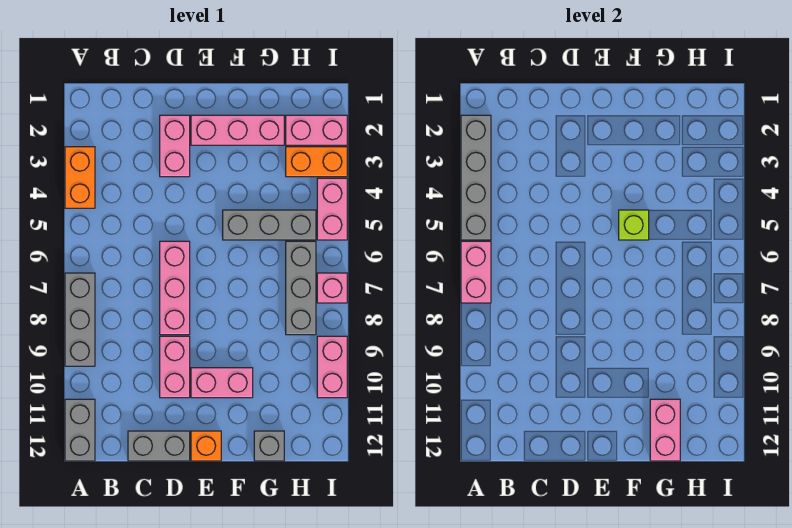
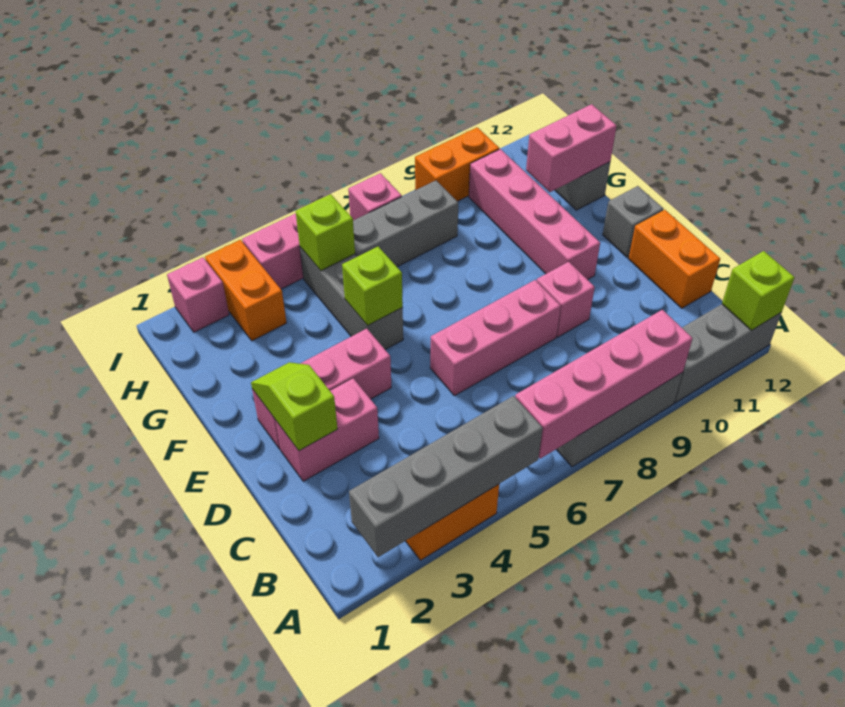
pink 1x2 brick [461,241,491,303] -> pink 1x4 brick [515,310,693,459]
grey 1x2 brick [65,399,95,461] -> grey 1x3 brick [675,304,782,403]
none -> lime 1x1 brick [722,251,795,330]
grey 1x2 brick [128,431,190,461] -> orange 1x2 brick [629,210,720,308]
none -> lime 1x2 slope [251,362,337,451]
pink 1x2 brick [160,336,190,398] -> pink 1x1 brick [537,262,595,337]
pink 1x3 brick [191,115,284,145] -> pink 1x3 brick turned to [252,329,391,449]
pink 1x2 brick [191,368,253,398] -> pink 1x4 brick [469,149,600,280]
orange 1x1 brick [191,431,221,461] -> grey 1x1 brick [603,186,663,257]
pink 1x2 brick [286,115,347,145] -> pink 1x1 brick [167,257,229,332]
none -> lime 1x1 brick [296,194,355,271]
pink 1x2 brick [317,336,347,398] -> orange 1x2 brick [415,127,499,201]

